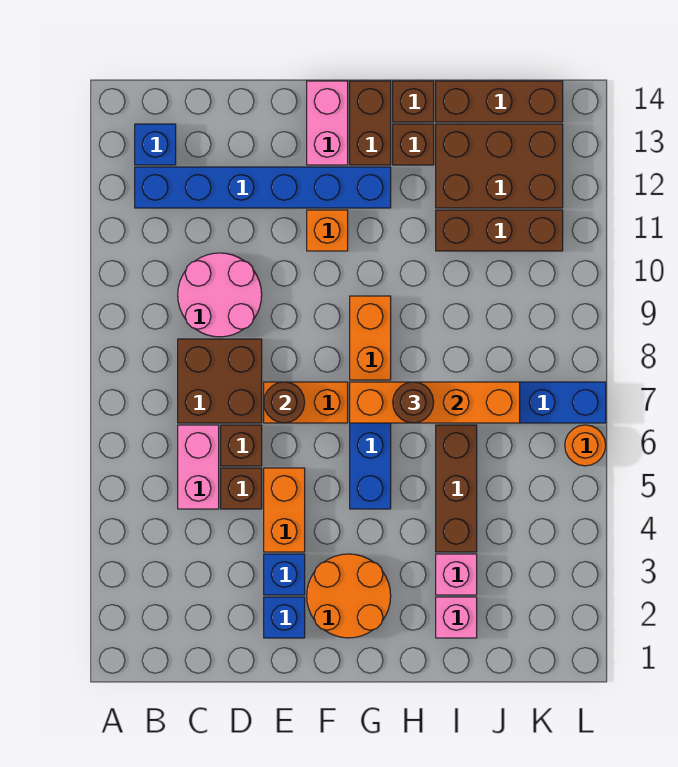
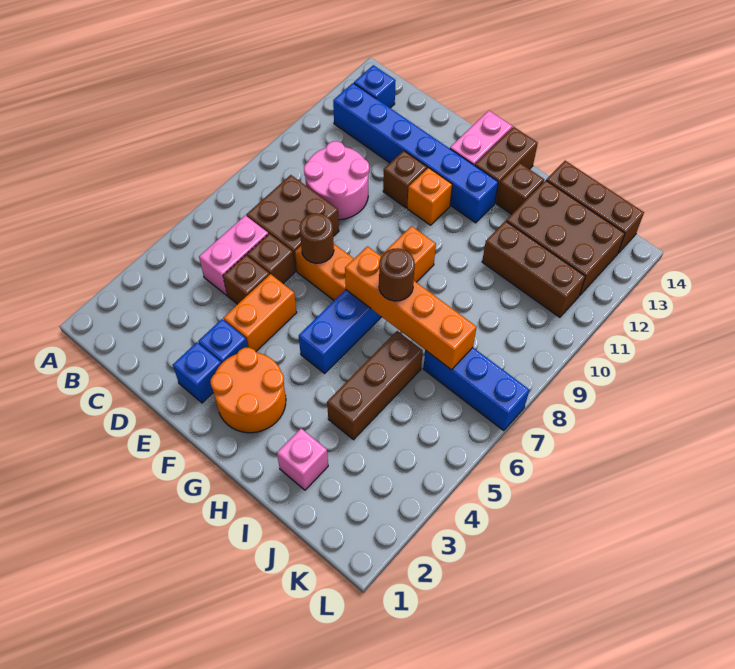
brown 1x1 brick [393,81,434,122] -> brown 1x1 brick moved to [383,151,427,208]
pink 1x1 brick [436,554,477,595] -> none
orange 1x1 round brick [565,425,606,466] -> none

